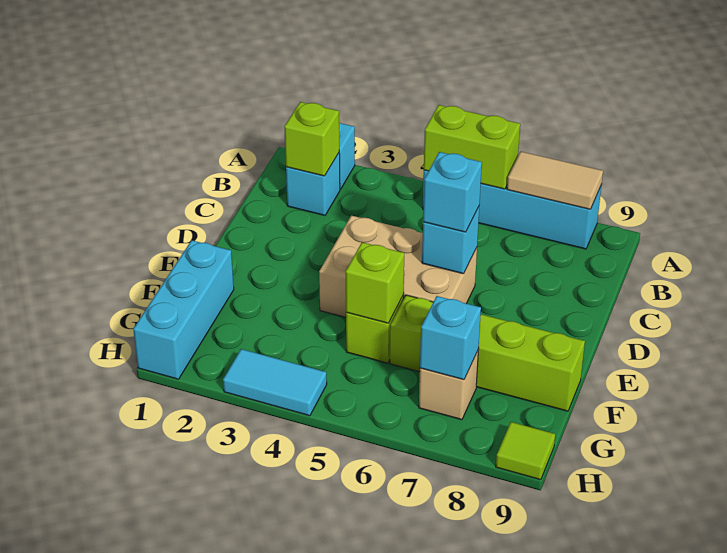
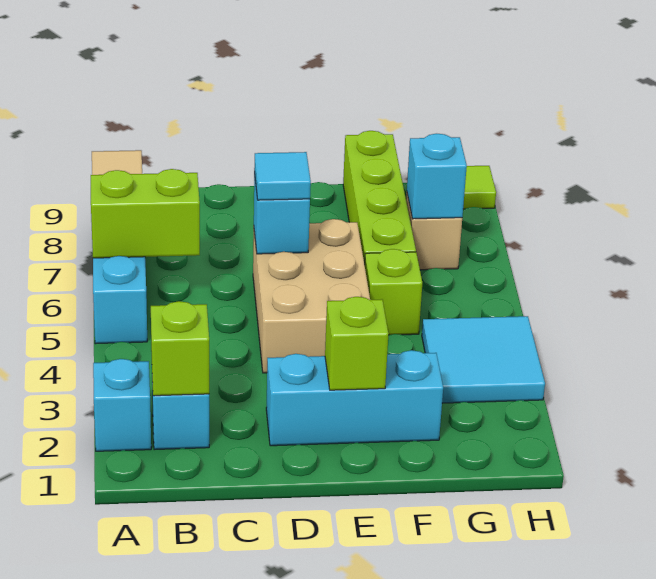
lime 1x2 brick [424,105,520,189] -> lime 1x2 brick turned to [91,169,200,258]
cyan 1x1 brick [423,152,482,232] -> cyan 1x1 tile [254,152,311,200]
cyan 1x3 brick [133,240,234,379] -> cyan 1x3 brick moved to [266,350,443,446]
lime 1x1 brick [346,242,404,323] -> lime 1x1 brick moved to [325,297,388,390]
cyan 1x2 tile [223,349,327,416] -> cyan 2x2 tile [422,316,545,403]

